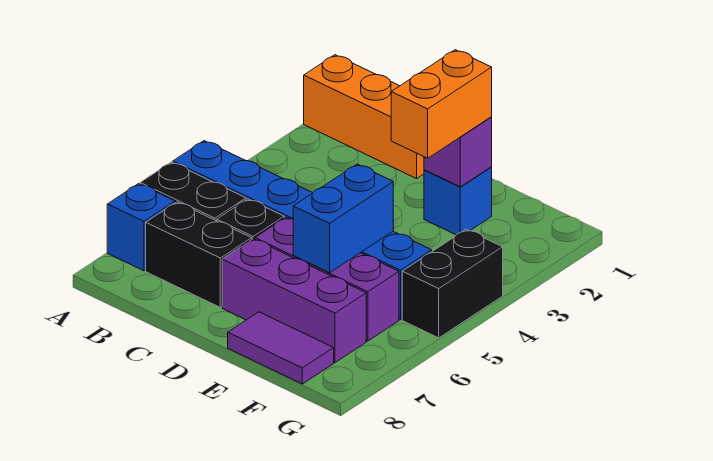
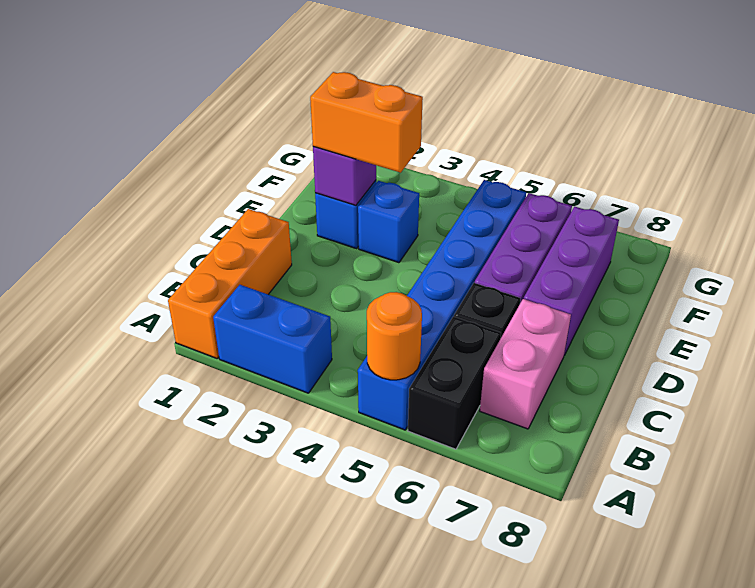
none -> orange 1x1 round brick [367,292,422,380]
blue 1x1 brick [107,184,175,271] -> blue 1x1 brick moved to [358,181,419,263]
black 1x2 brick [146,202,252,307] -> pink 1x2 brick [480,299,571,429]
blue 1x2 brick [293,164,393,273] -> blue 1x2 brick moved to [213,285,332,393]
purple 1x2 tile [228,312,334,384] -> none
black 1x2 brick [402,229,503,338] -> none

